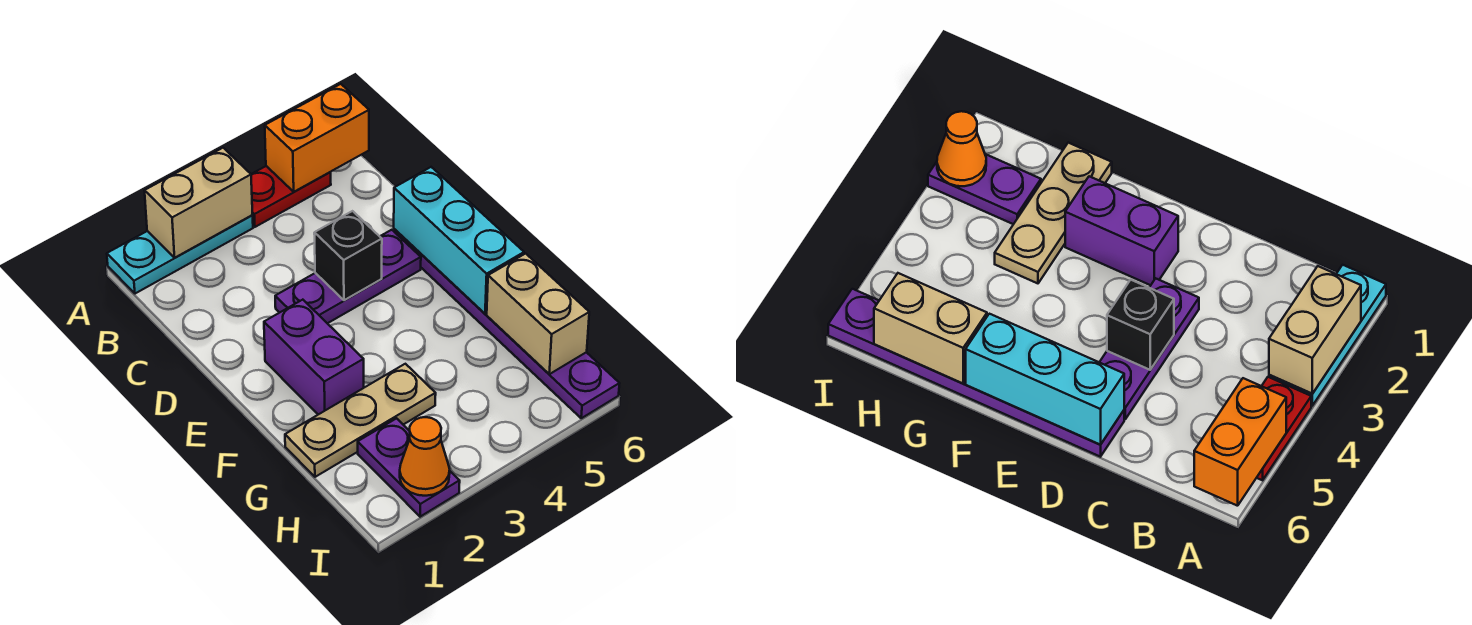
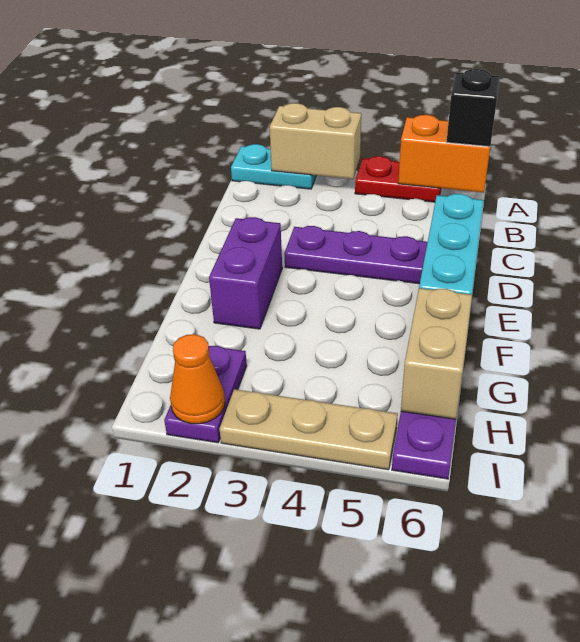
cyan 1x3 plate [107,215,253,294] -> cyan 1x2 plate [231,144,316,189]
black 1x1 brick [314,211,382,300] -> black 1x1 brick moved to [447,69,500,147]
tan 1x3 plate [285,364,436,477] -> tan 1x3 plate moved to [220,389,398,470]

